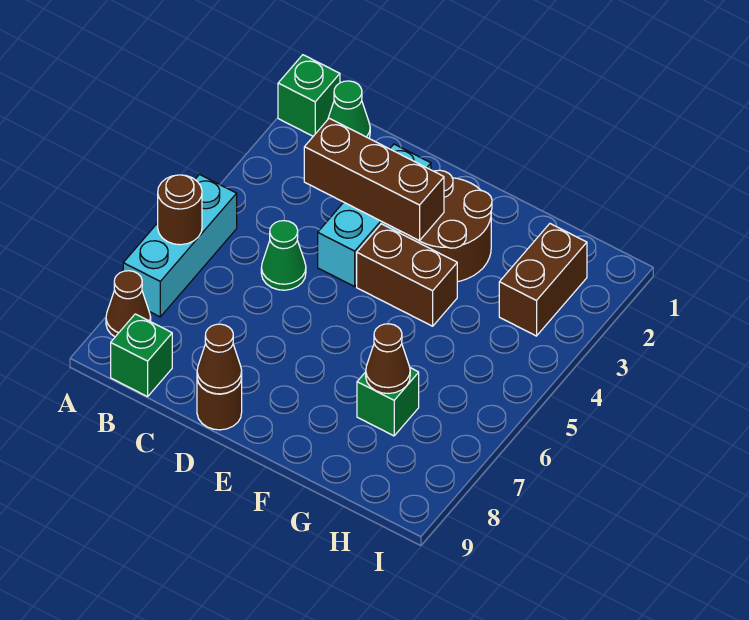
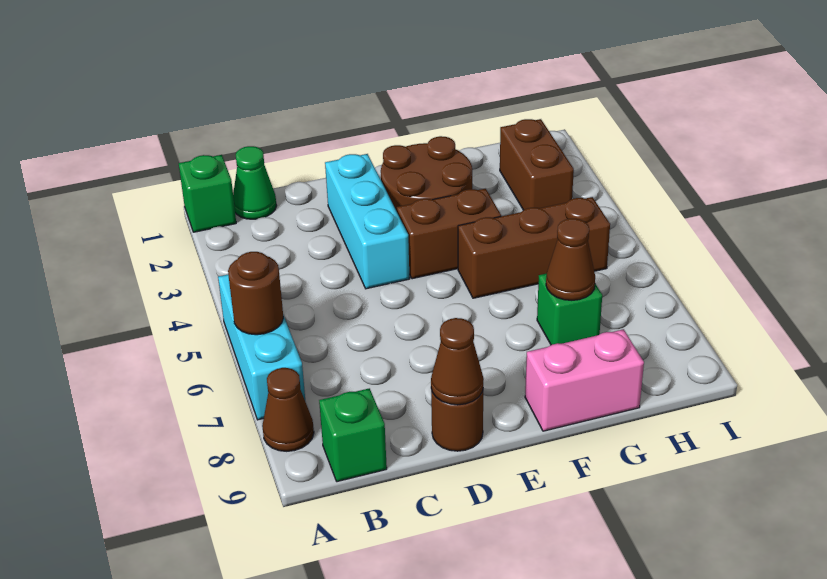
brown 1x3 brick [304,118,444,241] -> brown 1x3 brick moved to [458,197,610,298]
green 1x1 cone [261,221,306,290] -> none
none -> pink 1x2 brick [525,329,644,431]

